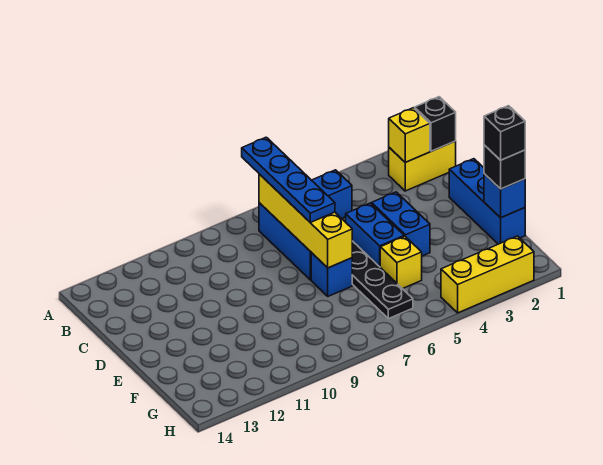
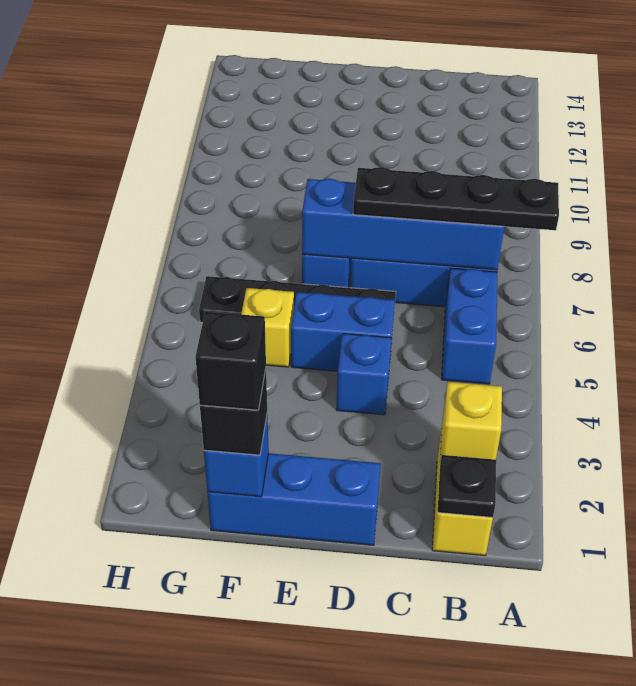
blue 1x4 plate [242,137,335,222] -> black 1x4 plate [353,167,559,230]
black 1x1 brick [415,97,456,151] -> black 1x1 plate [438,455,496,518]
yellow 1x4 brick [259,174,352,268] -> blue 1x4 brick [302,179,504,270]
blue 1x2 brick [372,192,430,256] -> blue 1x1 brick [336,334,392,415]
yellow 1x3 brick [441,236,534,313] -> none

